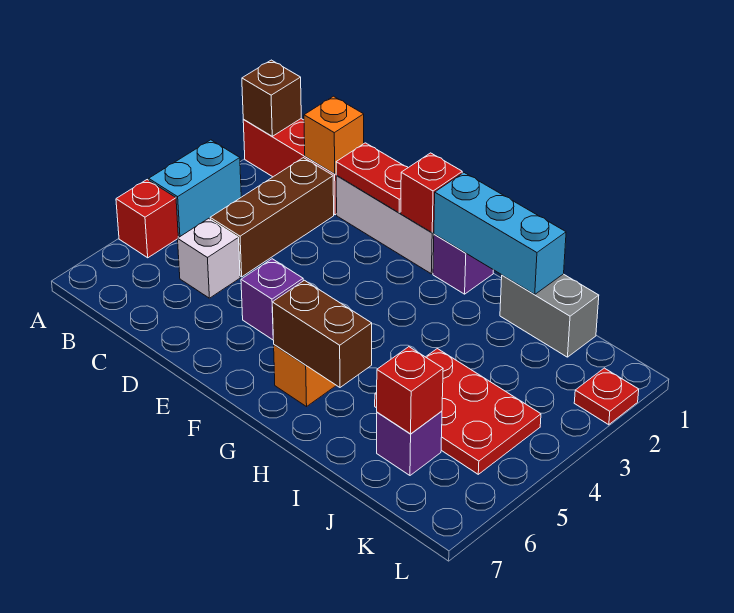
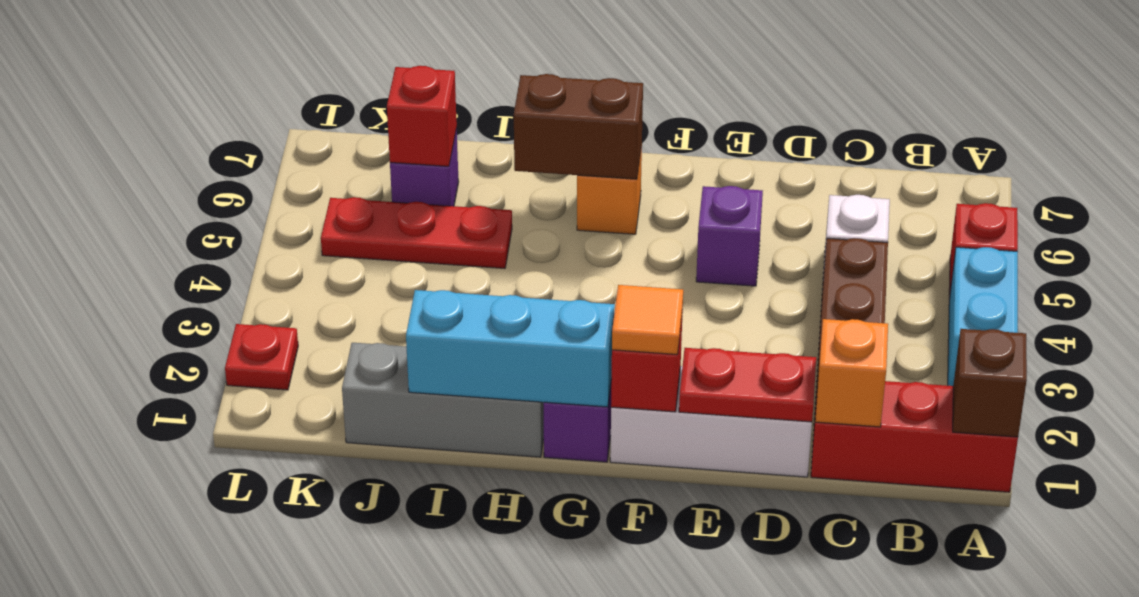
none -> orange 1x1 tile [612,285,683,355]
grey 1x2 brick [500,274,599,357] -> grey 1x3 brick [342,343,544,457]
red 2x3 plate [375,349,541,474] -> red 1x3 plate [321,197,512,268]

